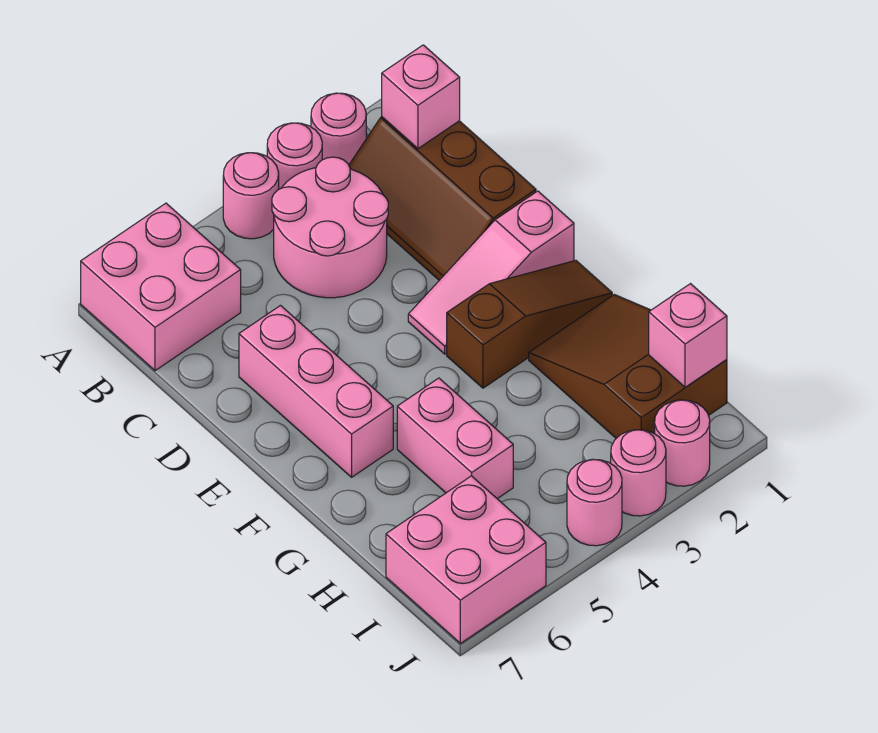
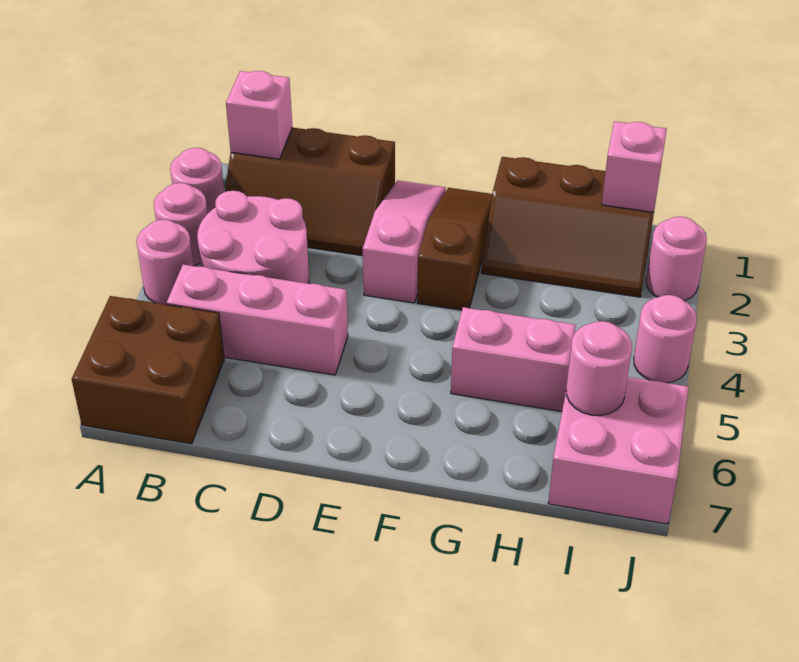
pink 2x2 brick [81,203,241,371] -> brown 2x2 brick [72,296,224,444]
pink 1x3 brick [239,306,393,477] -> pink 1x3 brick moved to [167,265,348,375]
pink 1x3 slope [408,191,574,354] -> pink 1x3 slope turned to [363,180,446,303]
brown 2x3 slope [529,295,727,438] -> brown 2x3 slope turned to [481,157,656,297]
pink 1x1 round brick [611,430,666,516] -> pink 1x1 round brick moved to [566,321,632,416]

